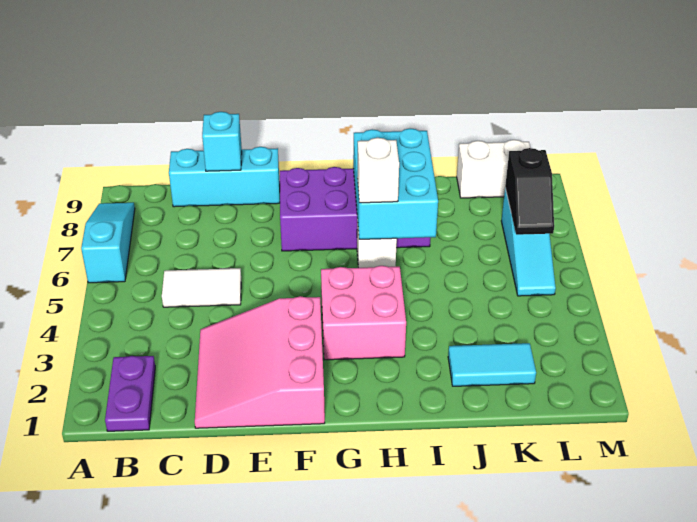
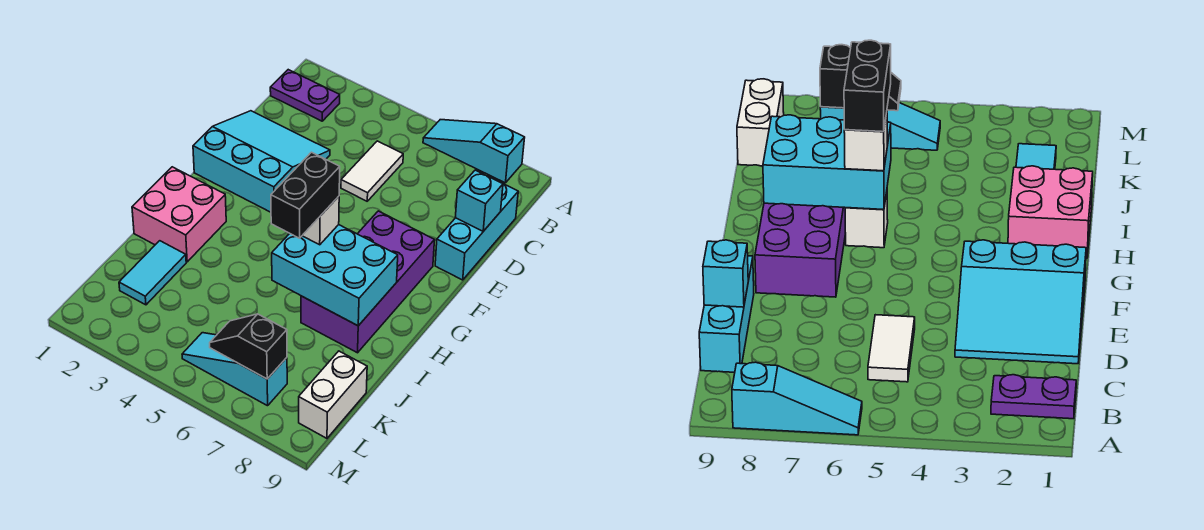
cyan 1x3 slope [81,203,135,283] -> cyan 1x3 slope turned to [423,120,525,183]
pink 3x3 slope [195,296,325,428] -> cyan 3x3 slope [193,111,330,212]
pink 2x2 brick [321,266,406,360] -> pink 2x2 brick moved to [132,167,226,262]
none -> black 1x2 brick [271,152,340,238]

